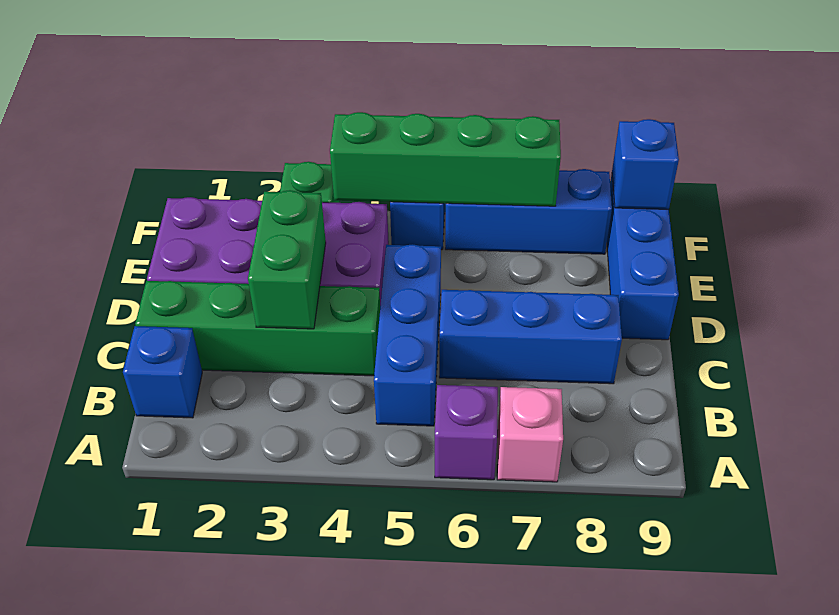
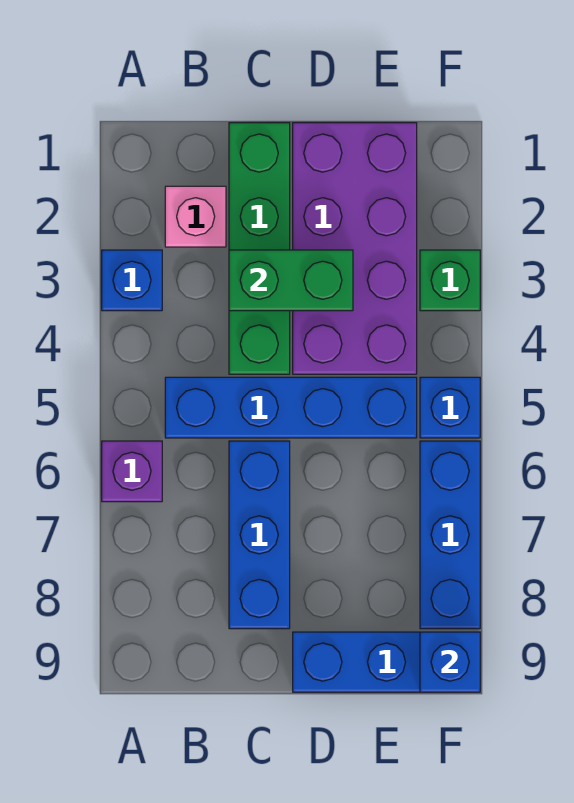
pink 1x1 brick [497,387,563,482] -> pink 1x1 brick moved to [165,186,226,247]
blue 1x1 brick [123,326,202,418] -> blue 1x1 brick moved to [102,250,162,311]
blue 1x3 brick [374,244,441,426] -> blue 1x4 brick [165,377,417,438]
green 1x4 brick [330,112,561,206] -> none

